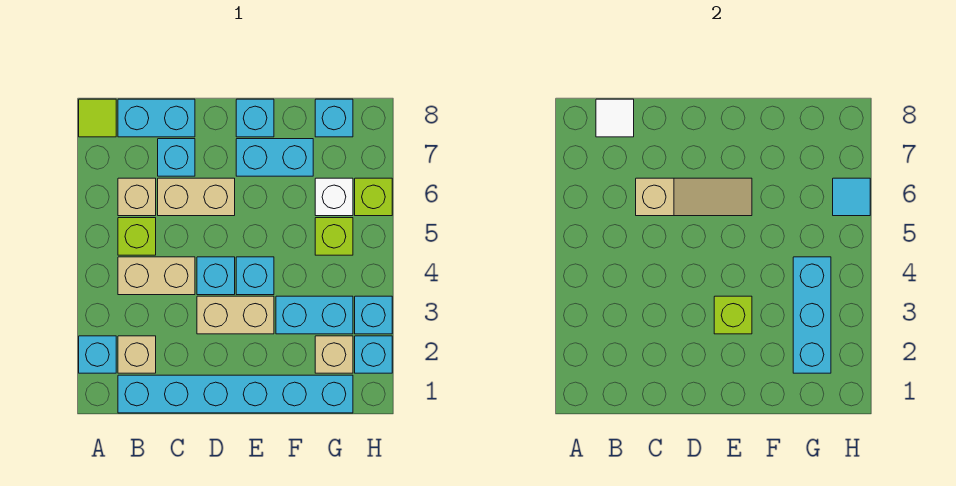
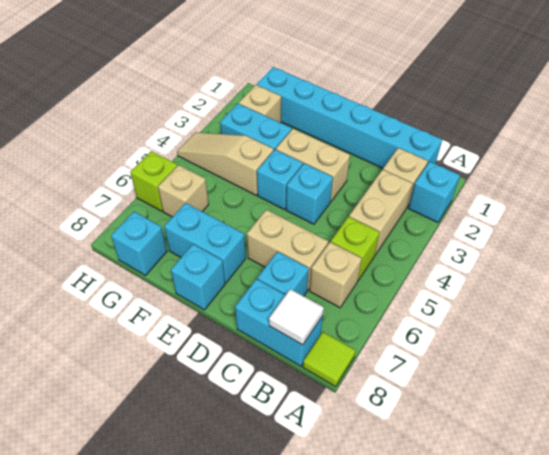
tan 1x2 brick [118,257,195,295] -> tan 1x2 brick turned to [349,170,413,255]
tan 1x3 slope [636,178,752,216] -> tan 1x3 slope moved to [177,133,274,195]
lime 1x1 brick [714,296,752,334] -> none
cyan 1x3 brick [793,257,831,373] -> none
lime 1x1 brick [315,218,353,255] -> none
white 1x1 brick [315,178,353,216] -> tan 1x1 brick [158,165,209,217]
cyan 1x1 brick [355,336,392,373] -> none
cyan 1x1 brick [355,296,392,334] -> none
cyan 1x1 tile [833,178,870,216] -> none

